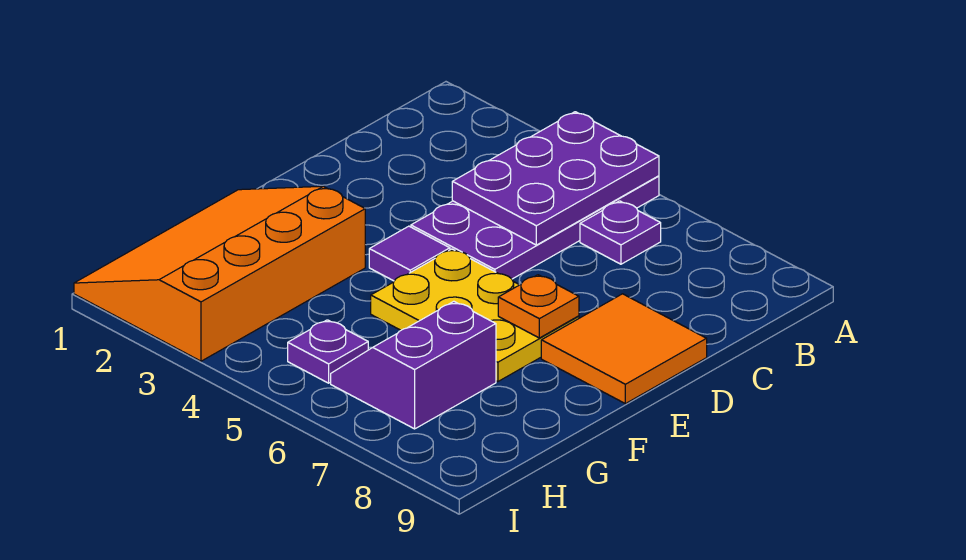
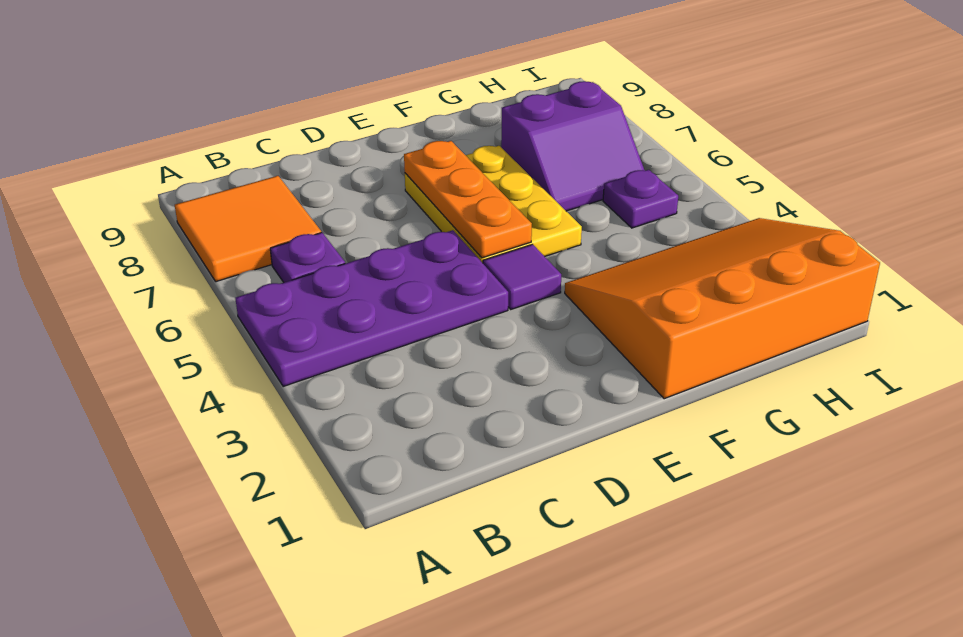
purple 2x3 plate [452,112,659,245] -> none
orange 2x2 tile [541,294,707,404] -> orange 2x2 tile moved to [175,176,321,282]
orange 1x1 plate [498,275,579,338] -> orange 1x3 plate [404,141,532,258]
orange 3x4 slope [74,186,365,361] -> orange 3x4 slope turned to [565,218,880,399]

